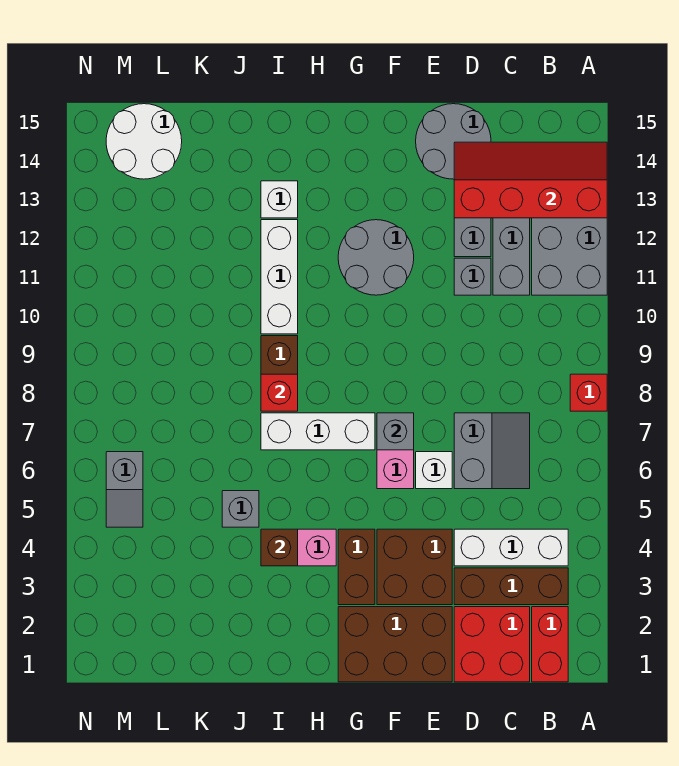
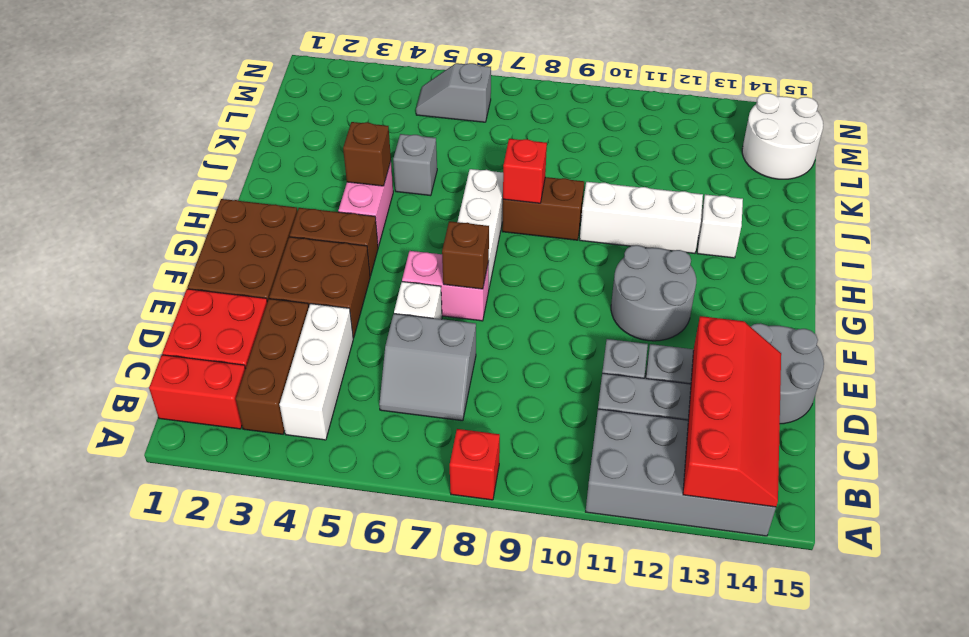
grey 1x1 brick [377,413,414,450] -> brown 1x1 brick [442,221,489,289]

